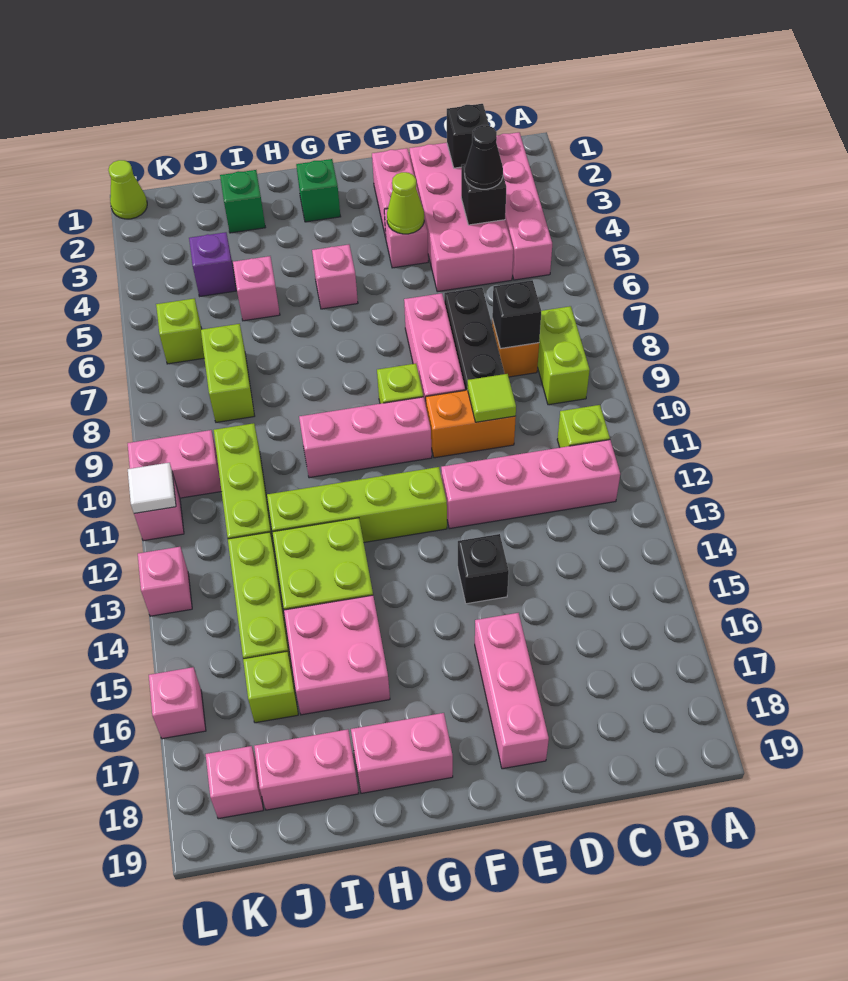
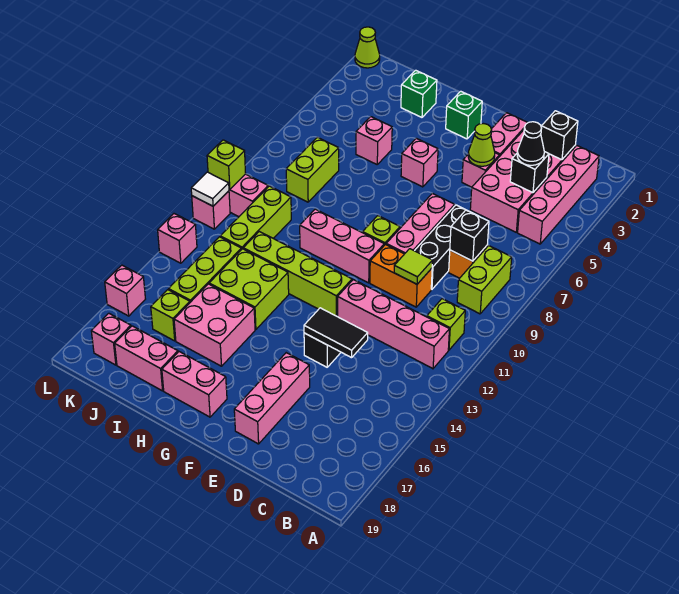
none -> black 1x2 tile [304,308,368,358]
purple 1x1 brick [189,232,236,296] -> none
lime 1x1 brick [156,298,204,364] -> lime 1x1 brick moved to [207,140,246,190]

